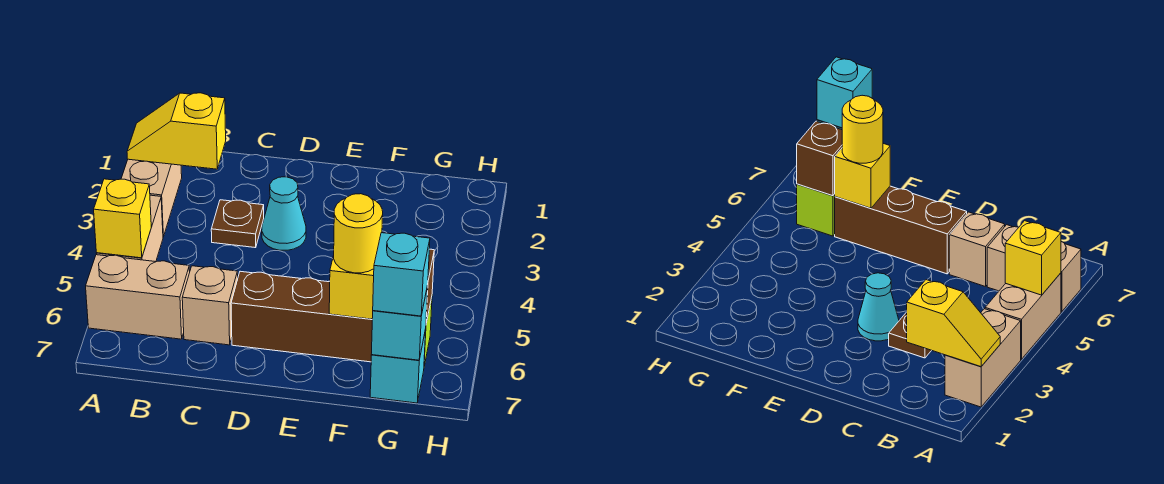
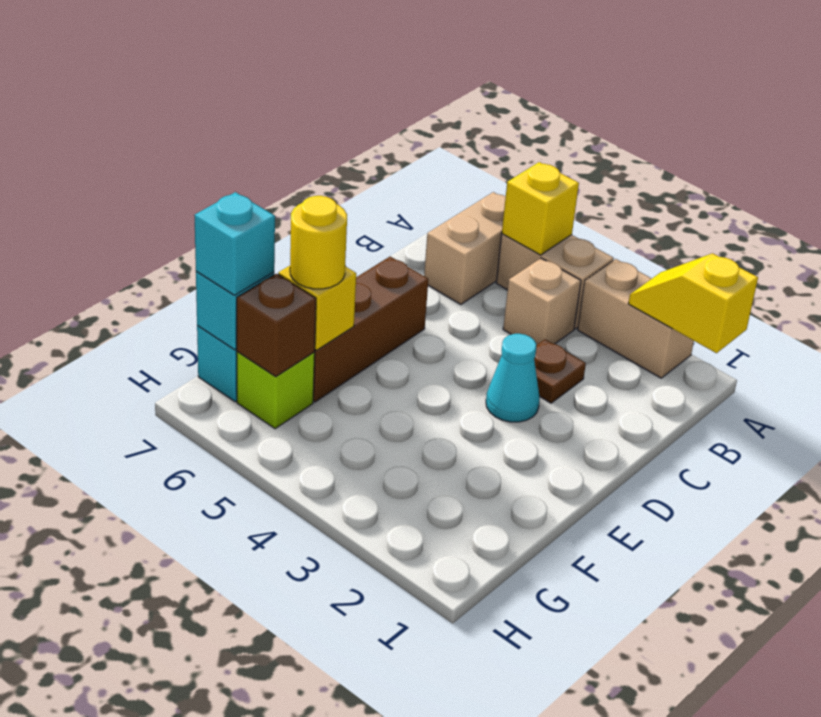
yellow 1x2 slope [127,93,226,169] -> yellow 1x2 slope turned to [628,253,758,353]
tan 1x1 brick [182,266,238,345] -> tan 1x1 brick moved to [503,258,581,345]

